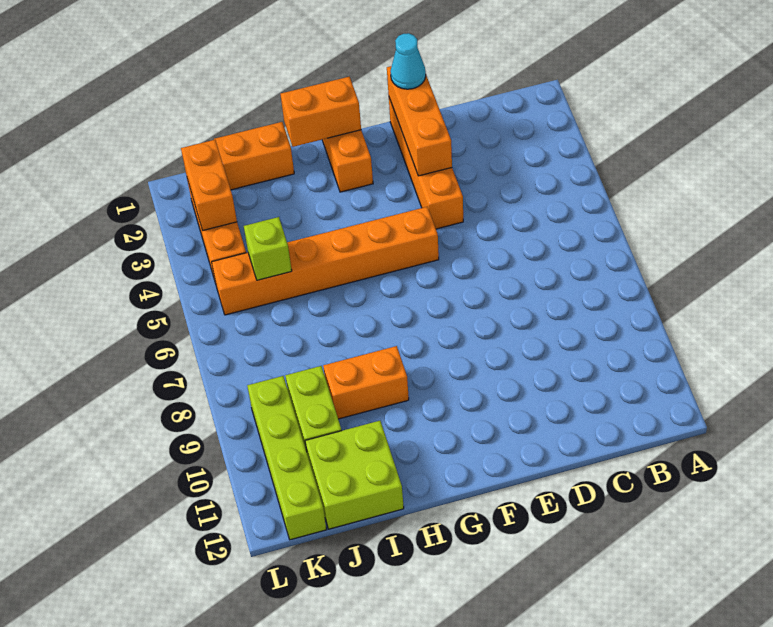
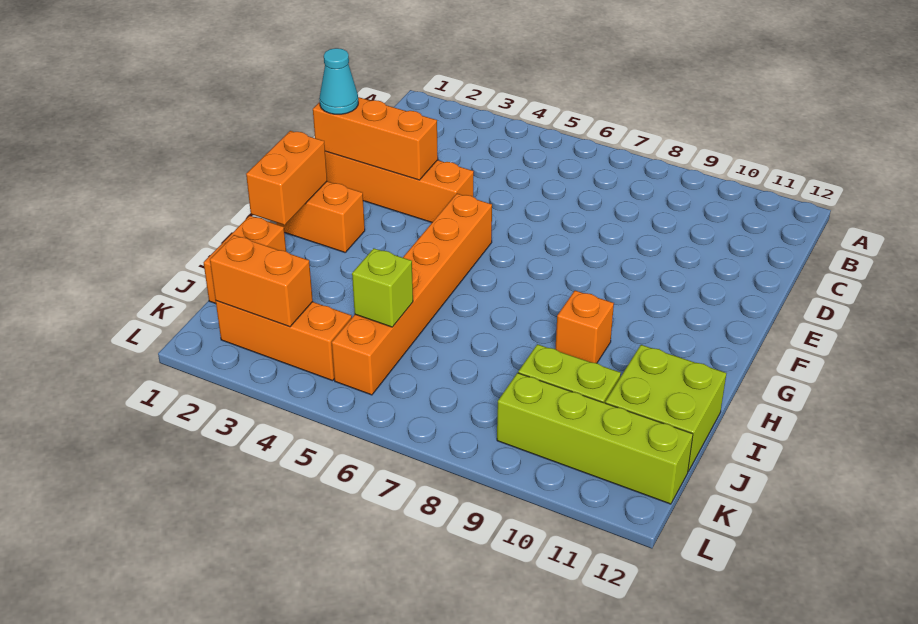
orange 1x2 brick [323,346,409,419] -> orange 1x1 brick [555,291,614,363]

